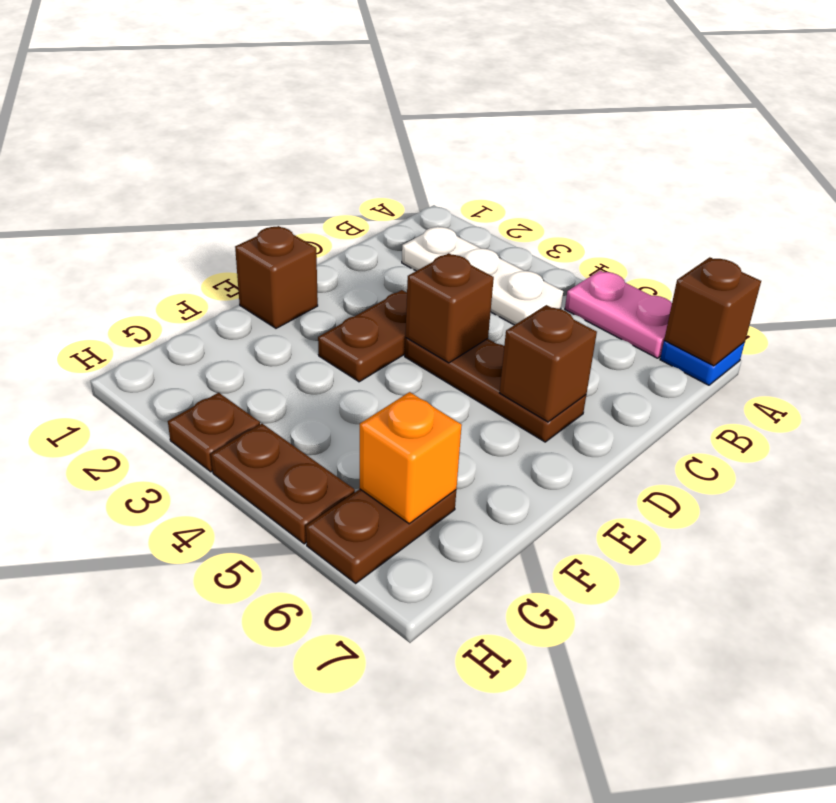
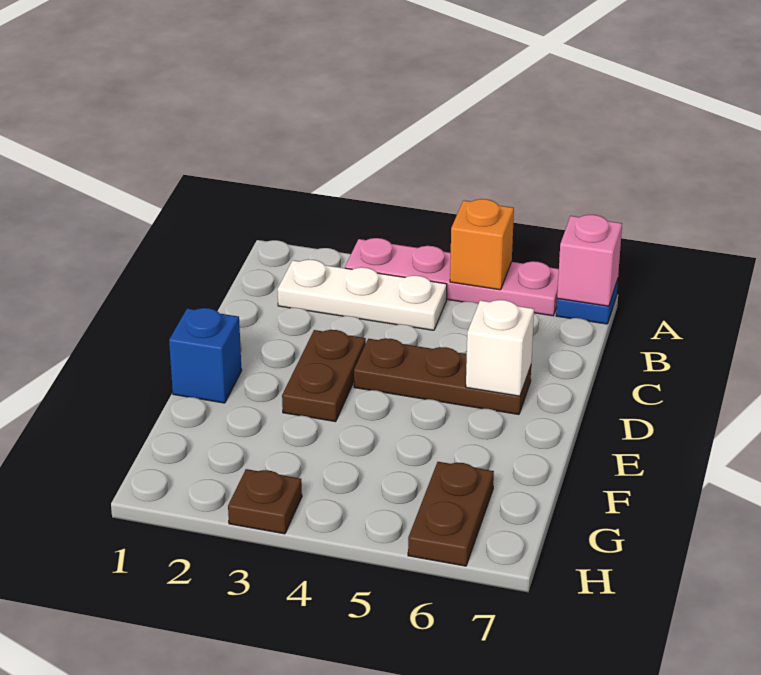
pink 1x2 plate [565,270,672,358] -> pink 1x4 plate [345,238,559,316]
brown 1x1 brick [664,257,761,366] -> pink 1x1 brick [557,215,622,306]
brown 1x1 brick [405,253,494,363] -> none
brown 1x1 brick [500,305,597,422] -> white 1x1 brick [466,300,534,396]
brown 1x1 brick [235,226,318,328] -> blue 1x1 brick [169,308,242,403]
orange 1x1 brick [359,392,462,524] -> orange 1x1 brick moved to [450,199,514,290]
brown 1x2 plate [211,423,355,544] -> none

